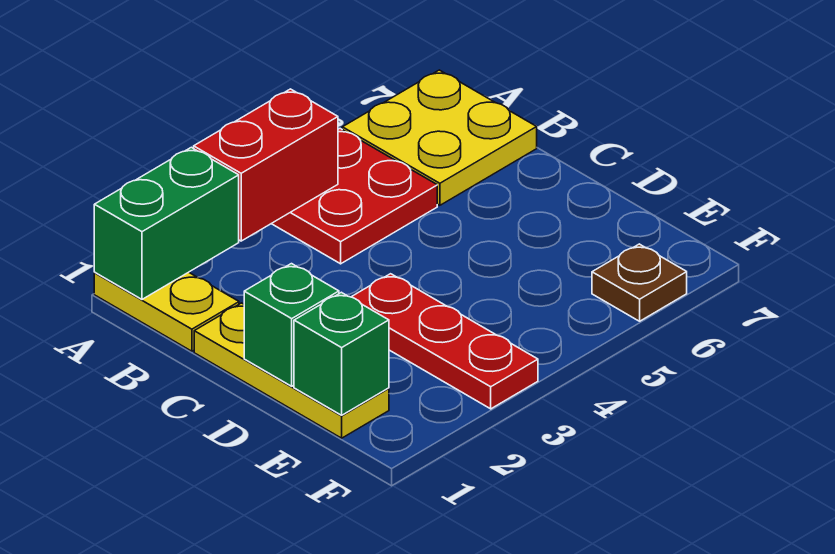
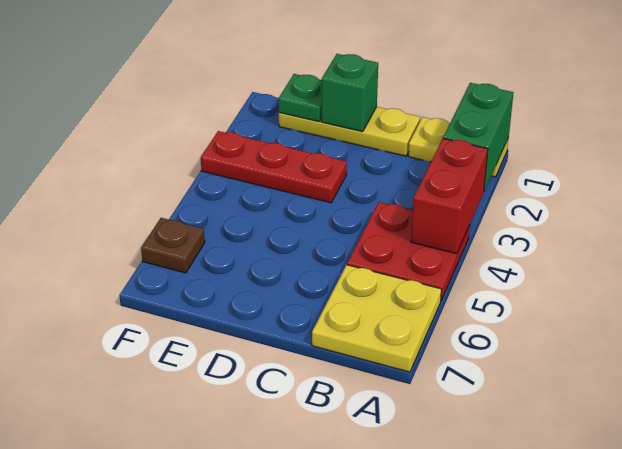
green 1x1 brick [294,292,389,415] -> green 1x1 plate [278,74,322,122]

